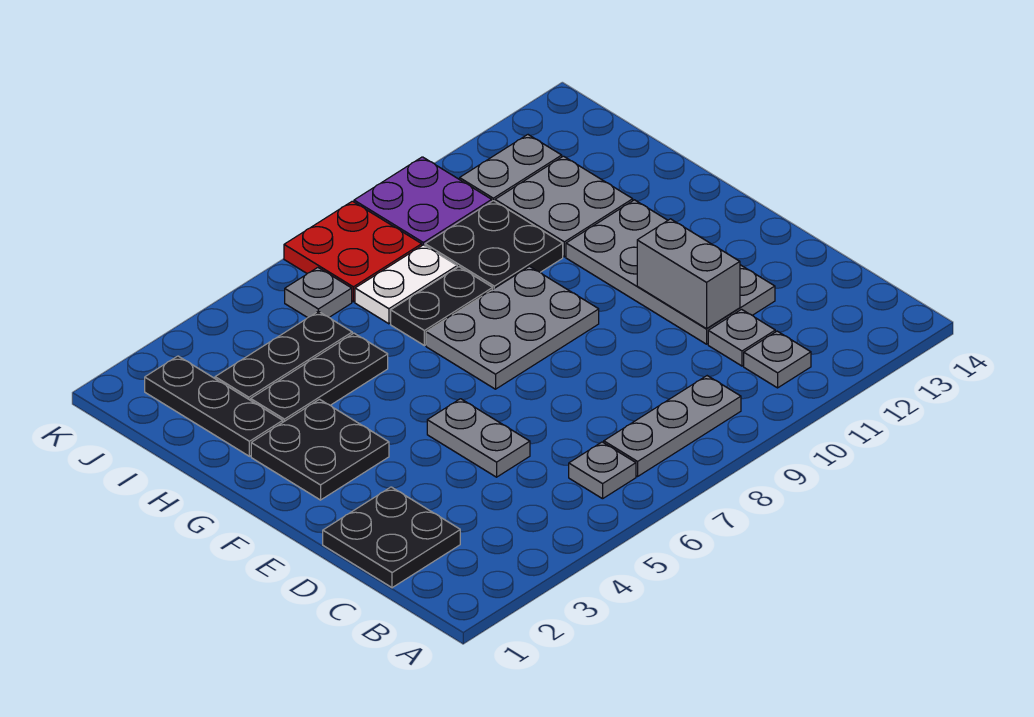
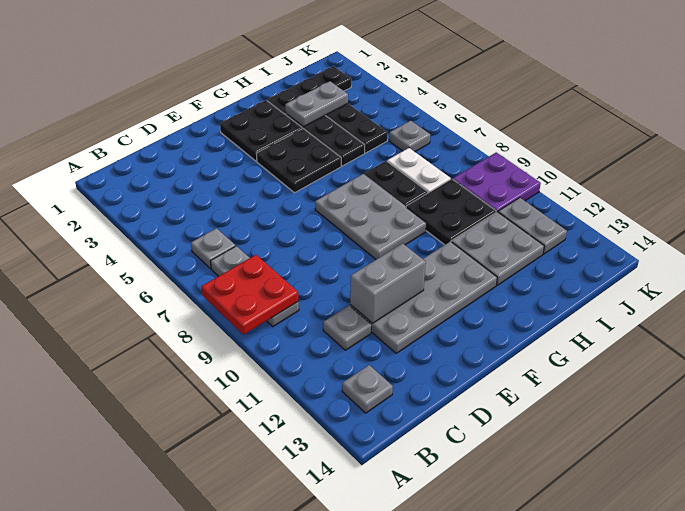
grey 1x1 plate [744,331,811,388] -> grey 1x1 plate moved to [342,365,393,413]
black 2x2 plate [323,487,460,588] -> black 2x2 plate moved to [256,129,341,193]
grey 1x2 plate [427,399,530,477] -> grey 1x2 plate moved to [285,81,348,127]
red 2x2 plate [284,201,422,302] -> red 2x2 plate moved to [201,255,298,334]

